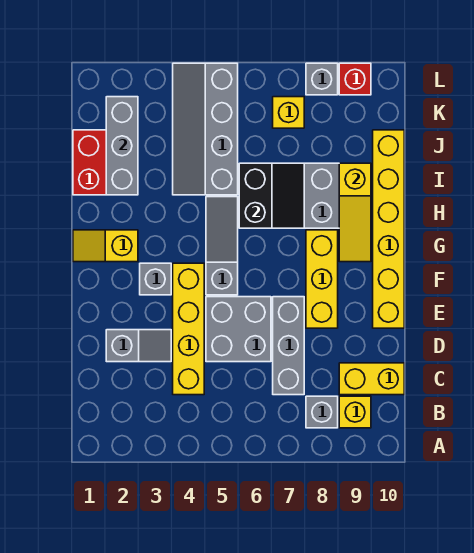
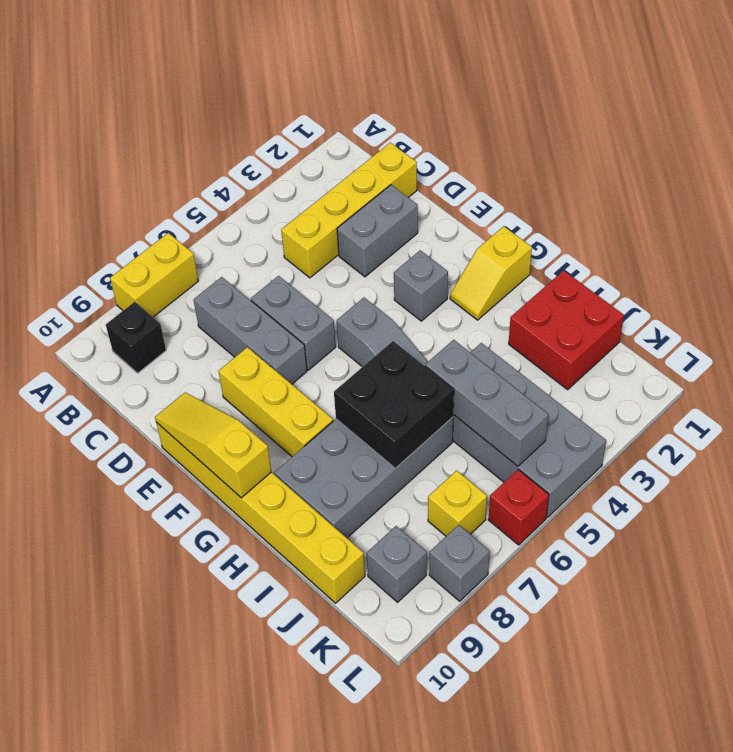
grey 1x1 brick [306,396,338,428] -> grey 1x1 brick moved to [367,526,427,602]
yellow 1x1 brick [339,396,371,428] -> black 1x1 brick [106,302,166,373]
yellow 1x4 brick [173,263,204,395] -> yellow 1x4 brick turned to [281,143,417,278]
yellow 1x2 brick [339,363,404,395] -> yellow 1x2 brick moved to [110,233,198,317]
grey 1x2 slope [106,330,171,362] -> grey 1x2 brick [337,185,418,277]
grey 2x2 brick [206,297,271,362] -> grey 1x2 brick [251,276,336,370]
yellow 1x2 slope [73,230,138,262] -> yellow 1x2 slope turned to [450,226,532,320]
yellow 1x3 slope [339,163,371,262] -> yellow 1x3 slope moved to [155,392,271,498]
black 2x2 slope [239,163,304,228] -> black 2x2 brick [334,341,454,468]
grey 1x3 brick [106,97,138,195] -> grey 1x3 brick moved to [425,340,548,466]
grey 2x4 slope [173,63,238,195] -> grey 2x4 brick [453,343,606,517]
red 1x1 brick [339,63,371,95] -> red 1x1 brick moved to [488,470,549,545]

